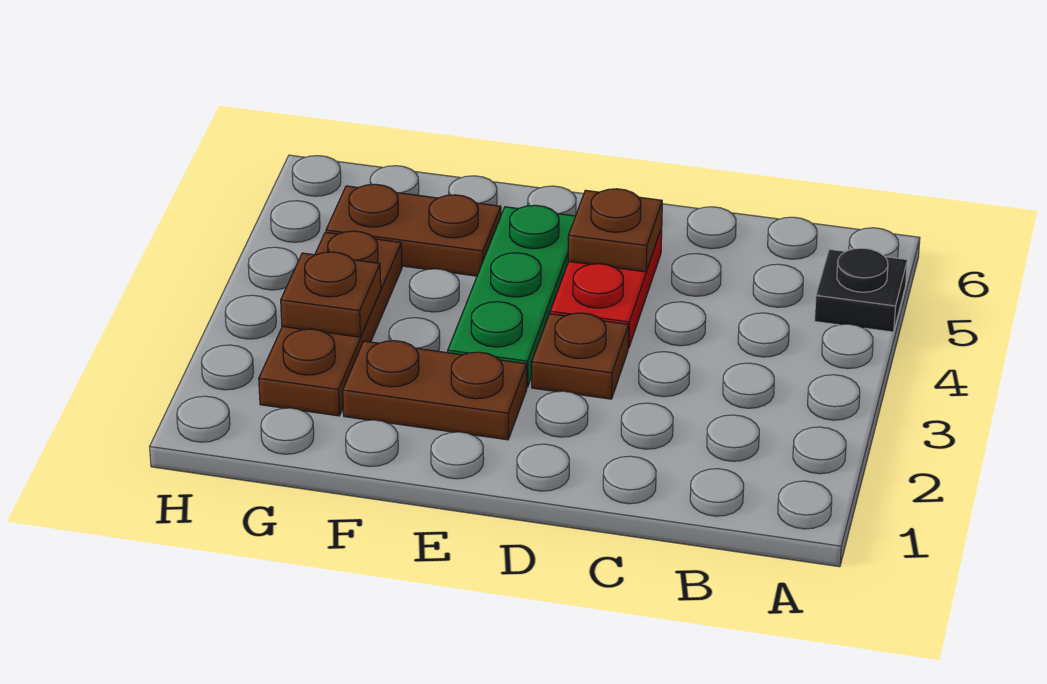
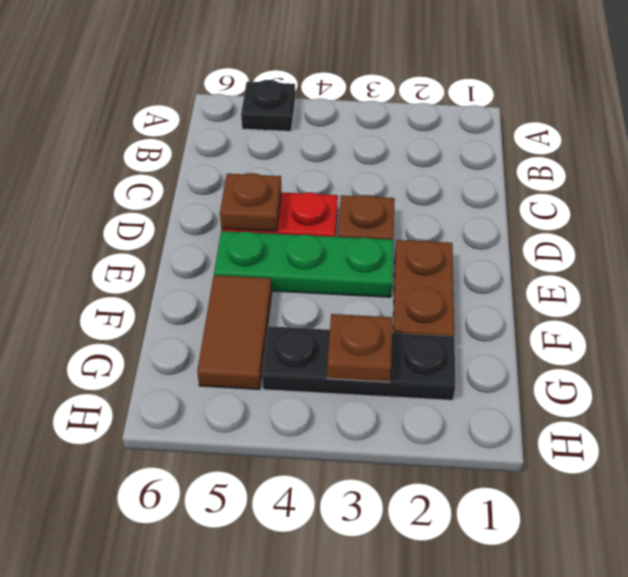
brown 1x2 plate [326,184,501,276] -> brown 1x2 tile [197,275,272,390]
brown 1x3 plate [259,231,402,416] -> black 1x3 plate [262,326,455,400]

